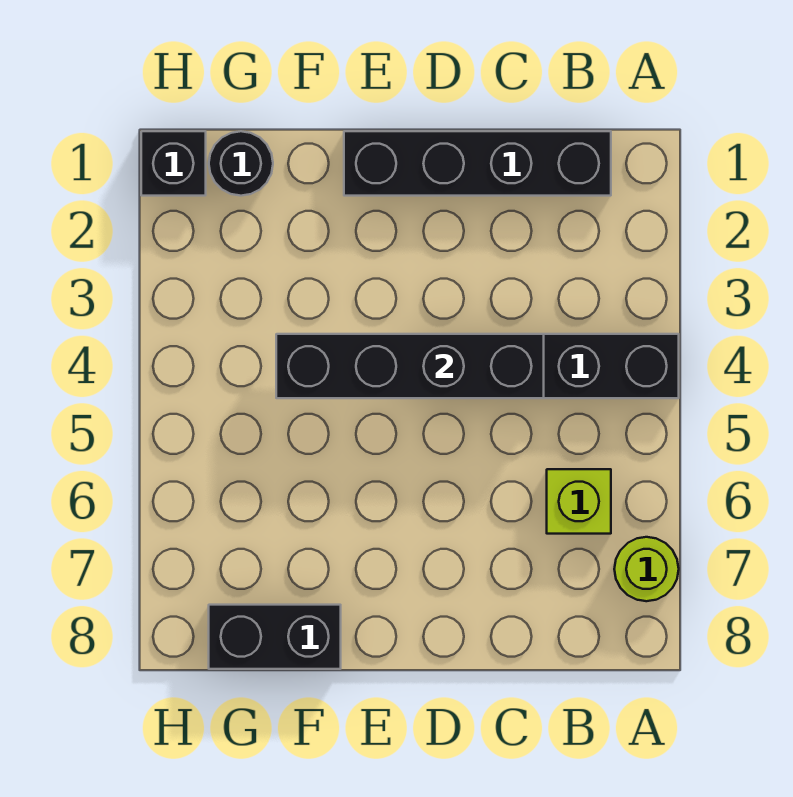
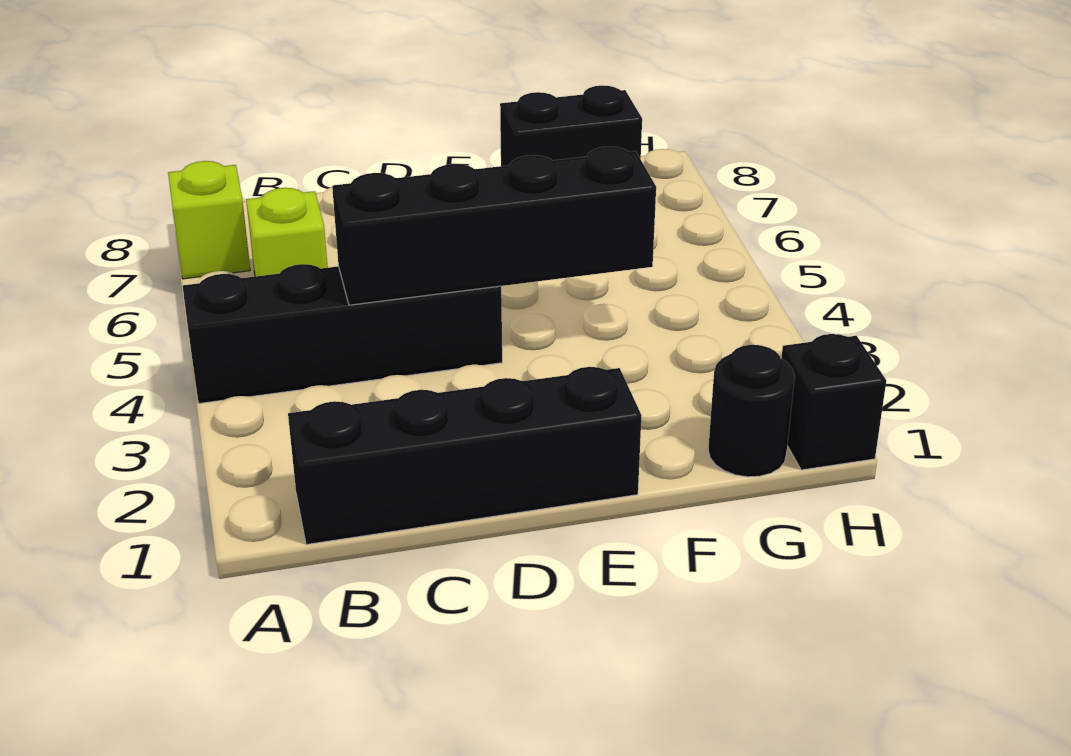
lime 1x1 round brick [614,537,679,601] -> lime 1x1 brick [168,161,250,279]

